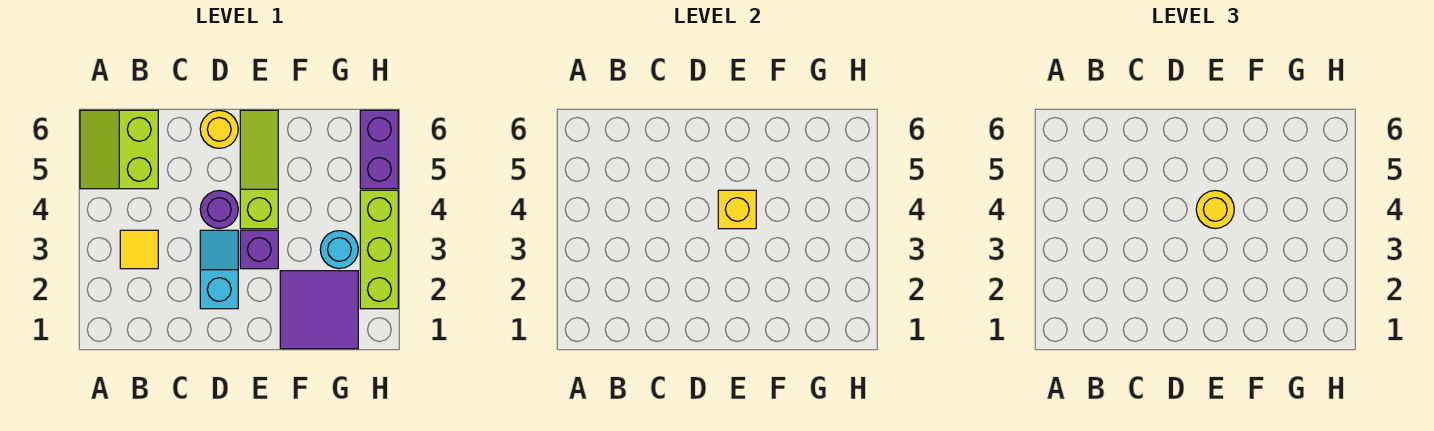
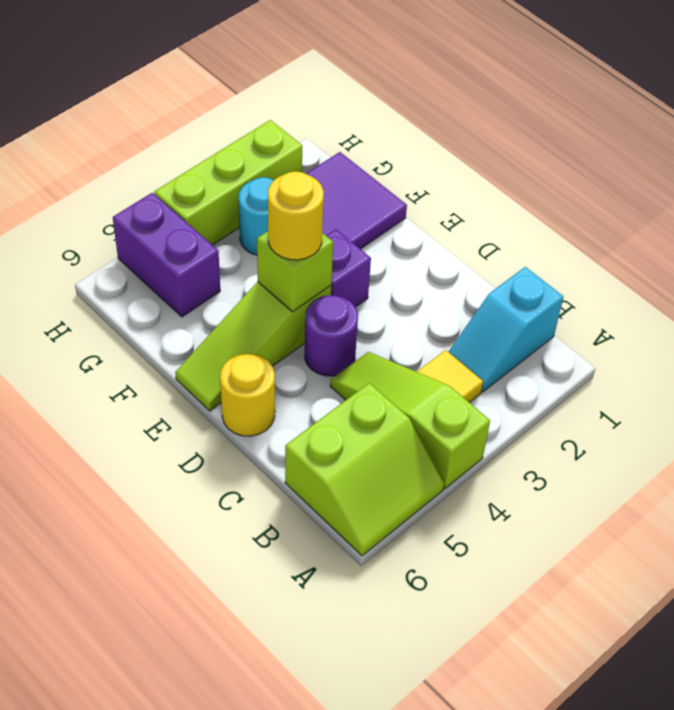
none -> lime 1x3 slope [330,352,490,489]
cyan 1x2 slope [200,230,238,309] -> cyan 1x2 slope moved to [449,267,563,392]
yellow 1x1 brick [718,190,756,229] -> lime 1x1 brick [257,231,333,312]
purple 1x2 brick [360,110,398,189] -> purple 1x2 brick turned to [113,193,220,317]

